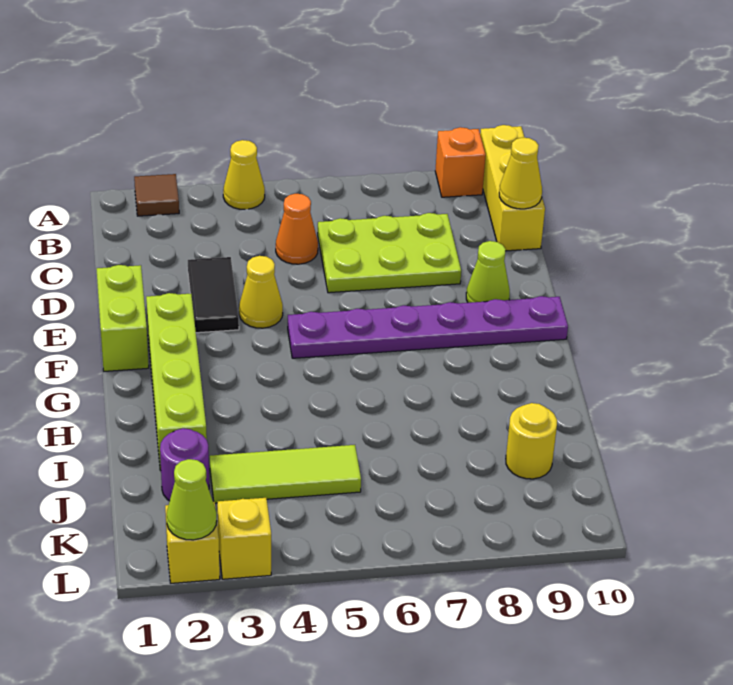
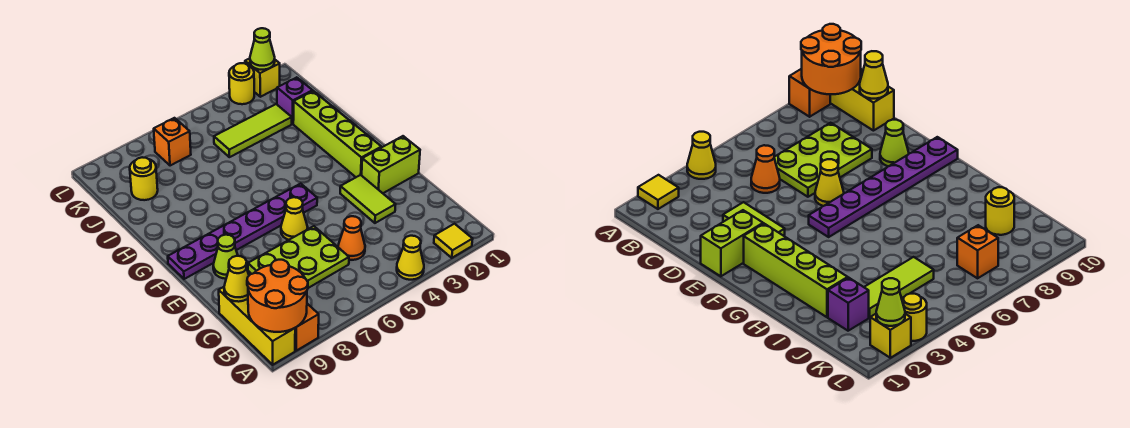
brown 1x1 tile [134,174,179,216] -> yellow 1x1 tile [434,224,473,258]
none -> orange 2x2 round brick [247,260,308,332]
black 1x2 tile [188,257,239,333] -> lime 1x2 tile [340,175,396,223]
lime 1x2 brick [97,265,149,371] -> lime 1x2 brick turned to [362,136,420,193]
yellow 1x1 cone [239,256,283,328] -> yellow 1x1 cone moved to [281,197,308,240]
purple 1x1 round brick [160,428,209,501] -> purple 1x1 brick [277,77,313,124]
none -> orange 1x1 brick [154,118,191,166]
yellow 1x1 brick [217,498,271,579] -> yellow 1x1 round brick [229,63,254,104]

